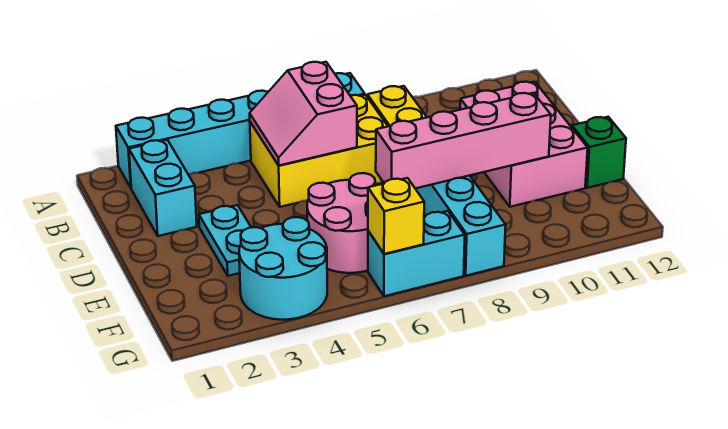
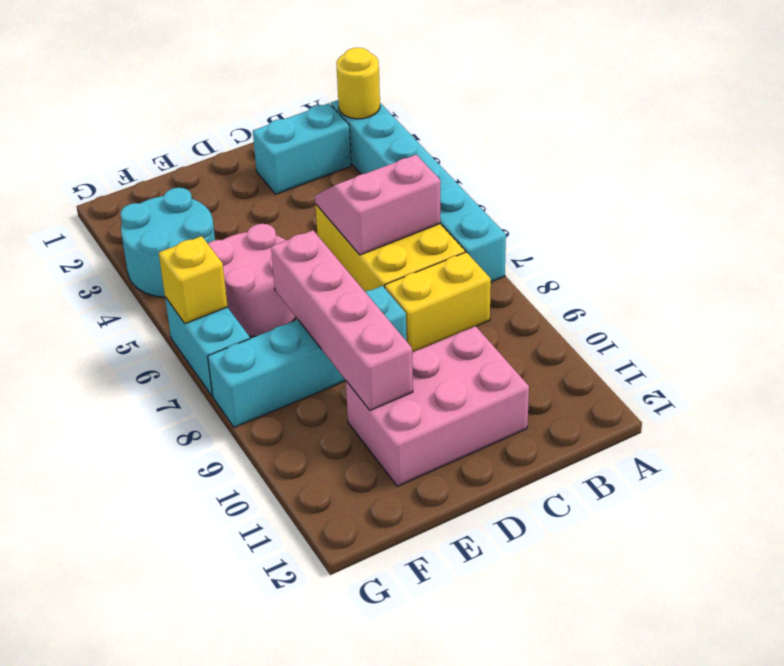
none -> yellow 1x1 round brick [336,48,380,119]
cyan 1x2 plate [199,205,251,276] -> none
green 1x1 brick [572,117,626,188] -> none

